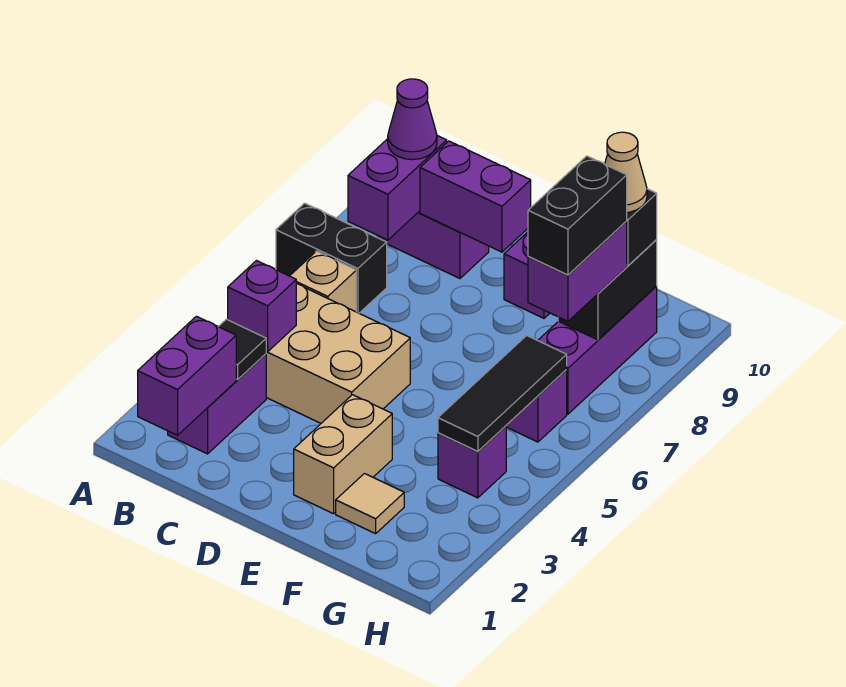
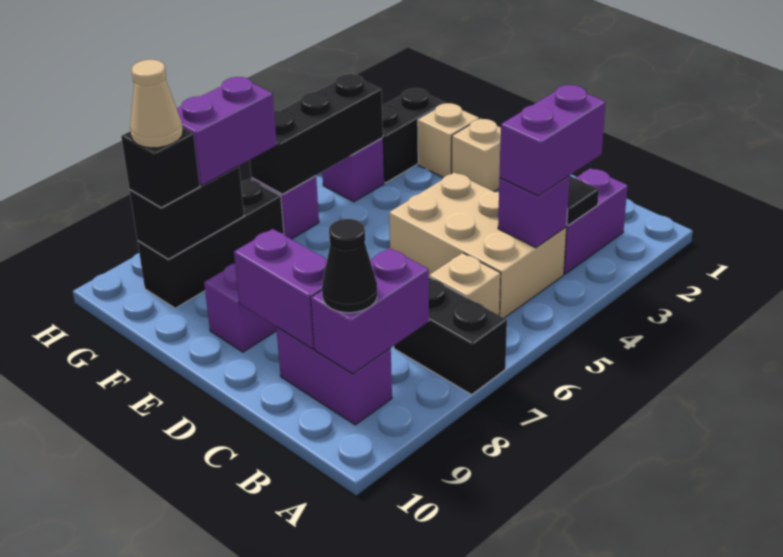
purple 1x2 brick [138,316,236,435] -> purple 1x2 brick moved to [499,85,606,196]
purple 1x1 cone [388,79,437,160] -> black 1x1 cone [322,219,377,313]
tan 1x2 brick [294,395,392,514] -> tan 1x1 brick [452,119,501,192]
tan 1x1 tile [336,473,404,534] -> tan 1x1 brick [418,103,479,178]
black 1x3 tile [438,335,567,451] -> black 1x3 brick [250,74,383,194]
purple 1x3 brick [538,286,657,414] -> black 1x3 brick [138,179,284,308]
black 1x2 brick [528,156,627,275] -> black 1x2 brick moved to [382,88,445,183]

